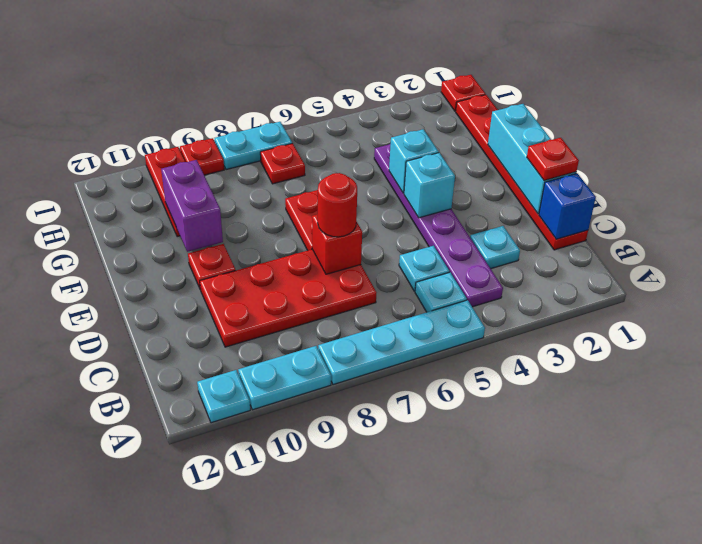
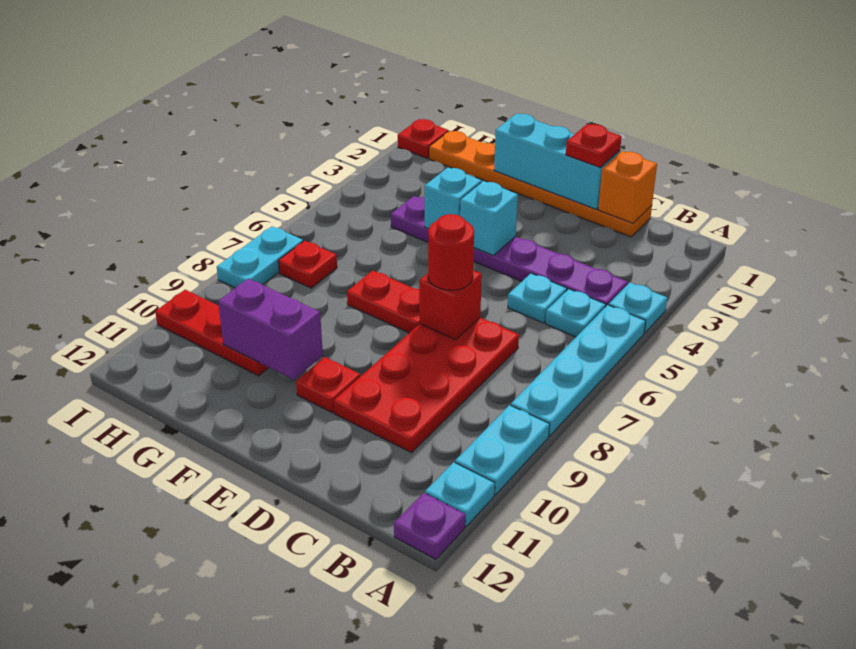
none -> purple 1x1 plate [394,493,465,560]
red 1x6 plate [456,95,588,250] -> orange 1x6 plate [429,131,652,237]
blue 1x1 brick [539,173,596,239] -> orange 1x1 brick [598,151,657,223]
cyan 1x1 plate [470,226,520,269] -> cyan 1x1 plate moved to [609,283,667,333]
red 1x1 plate [180,138,224,175] -> none

